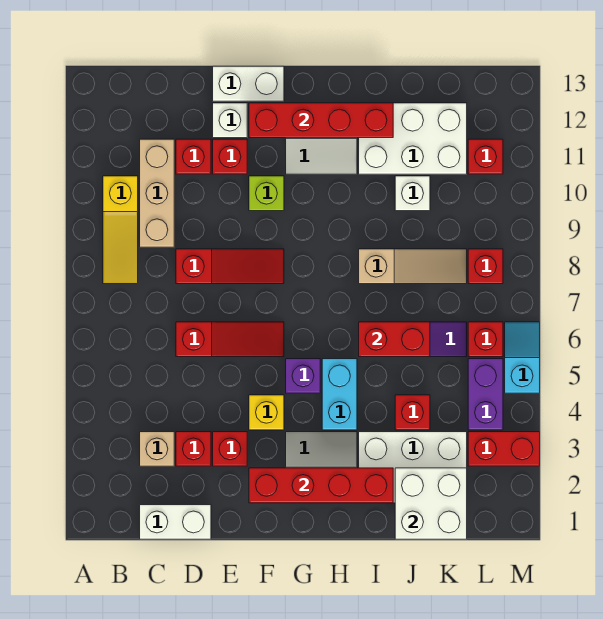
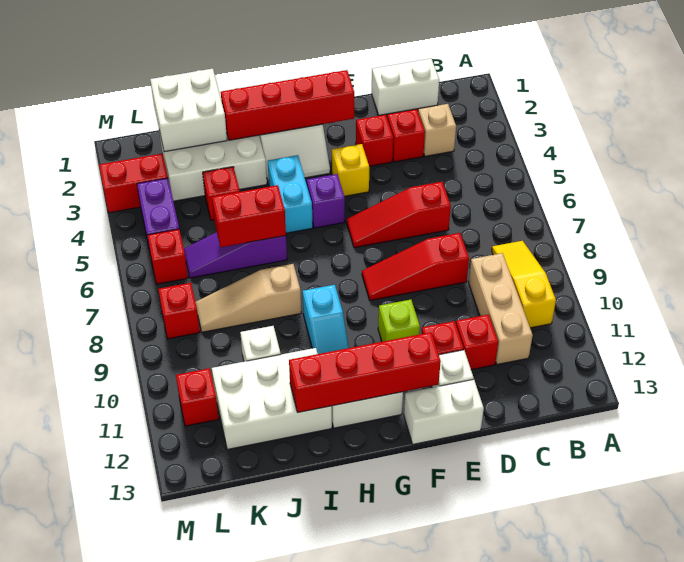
cyan 1x2 slope [505,322,540,393] -> cyan 1x2 slope moved to [303,285,349,354]

